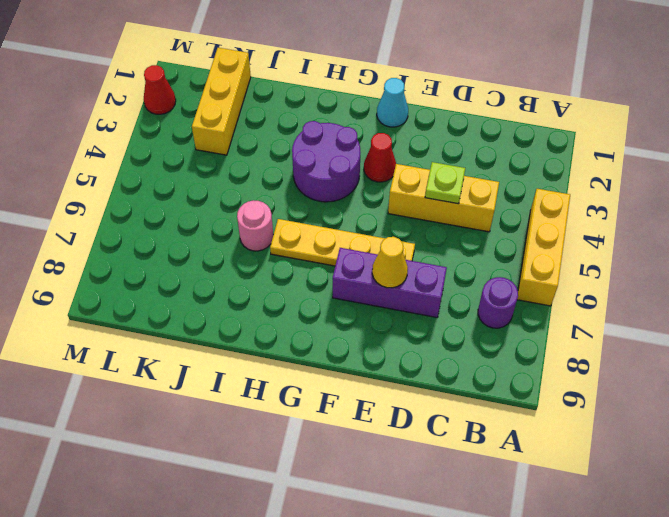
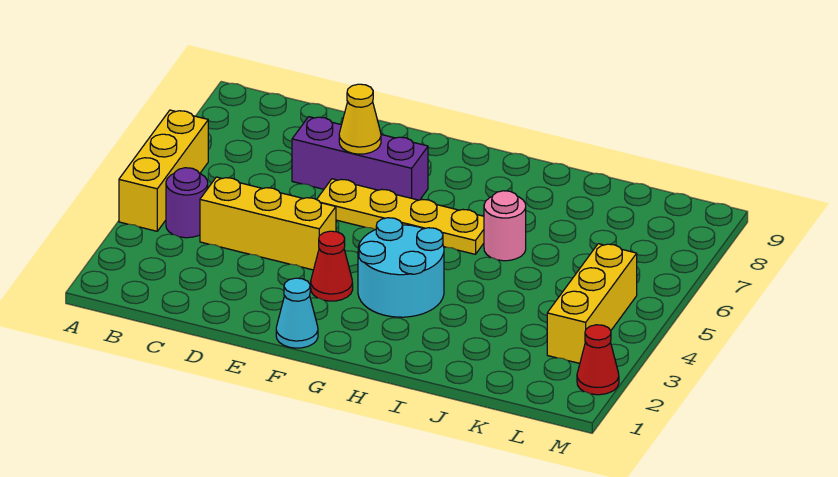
purple 1x1 round brick [478,277,518,328] -> purple 1x1 round brick moved to [166,168,208,238]
lime 1x1 plate [425,162,465,204] -> none
purple 2x2 round brick [292,121,360,202] -> cyan 2x2 round brick [358,218,444,317]
yellow 1x3 brick [192,48,251,155] -> yellow 1x3 brick moved to [547,244,637,363]

